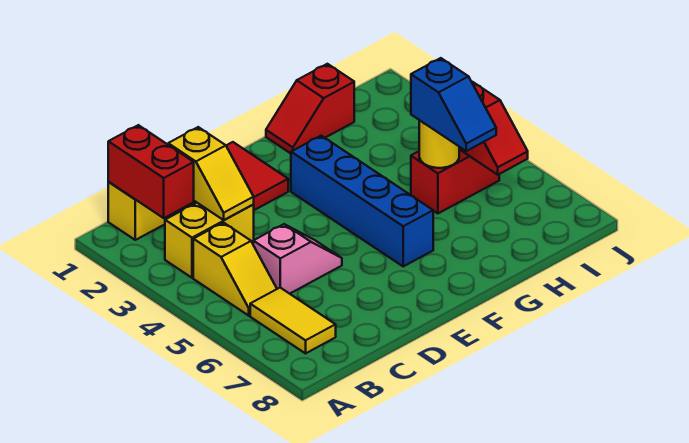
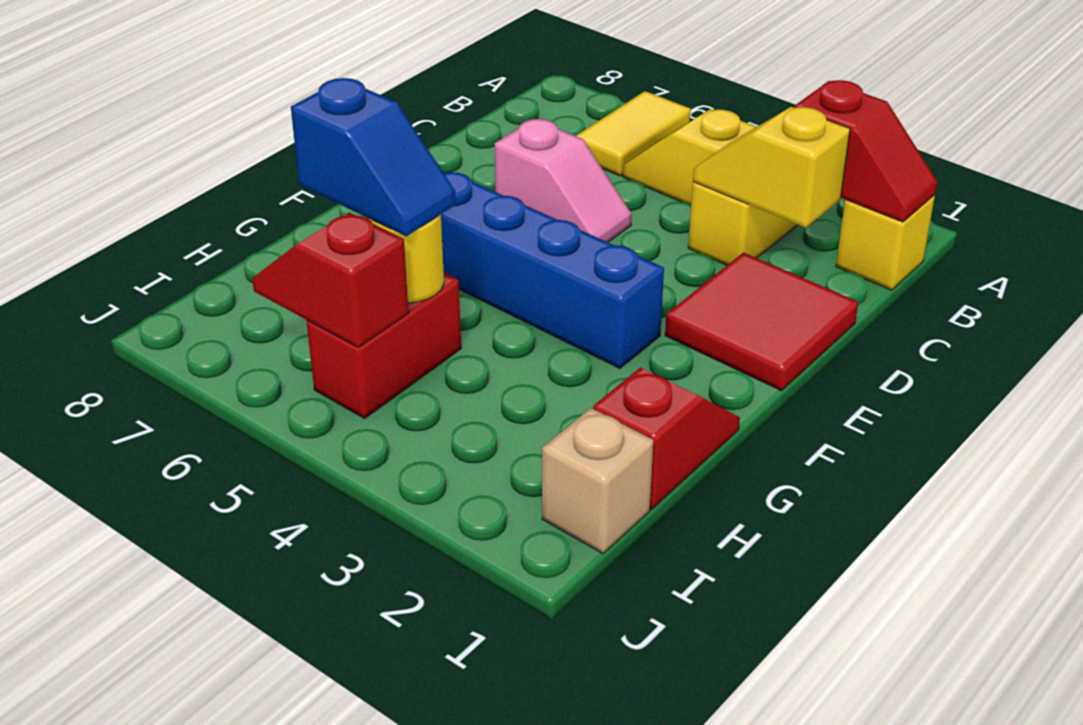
red 1x2 brick [108,125,194,218] -> red 1x2 slope [794,80,937,222]
yellow 1x2 tile [250,288,336,353] -> yellow 1x2 tile turned to [576,91,691,176]
pink 1x2 slope [253,224,342,294] -> pink 1x2 slope turned to [495,119,632,242]
blue 1x2 slope [411,58,496,151] -> blue 1x2 slope turned to [291,78,456,236]
none -> tan 1x1 brick [542,408,653,554]

